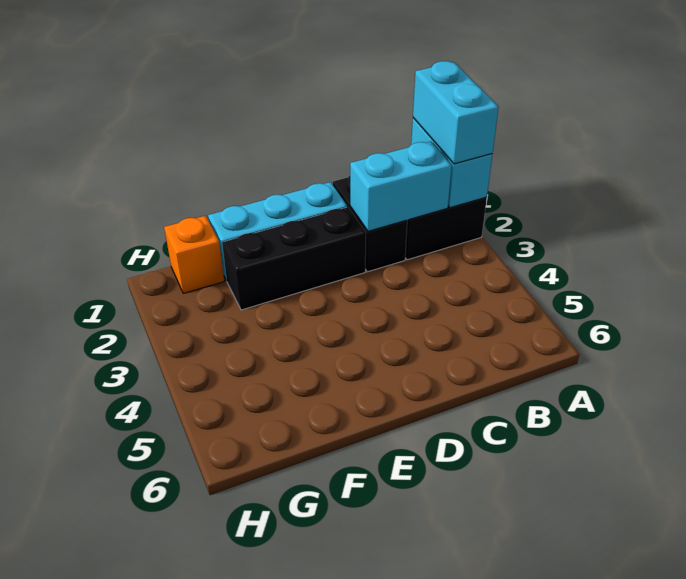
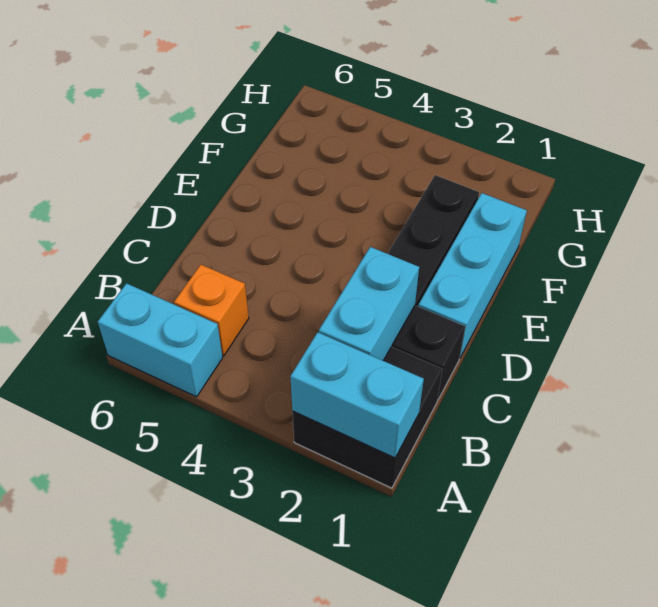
cyan 1x2 brick [413,61,499,164] -> cyan 1x2 brick moved to [98,283,223,397]
orange 1x1 brick [164,216,224,293] -> orange 1x1 brick moved to [174,265,249,356]

